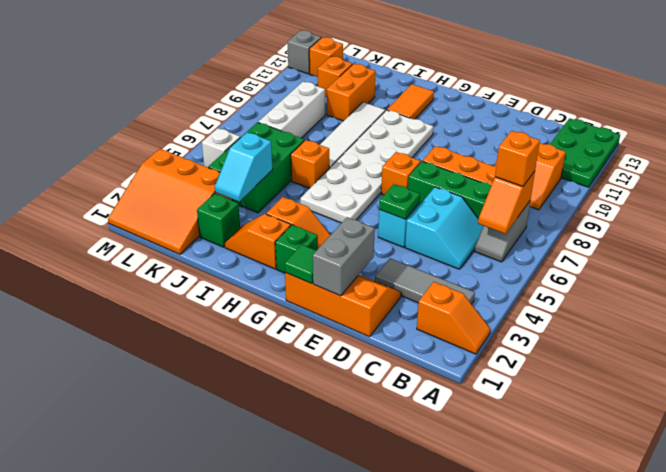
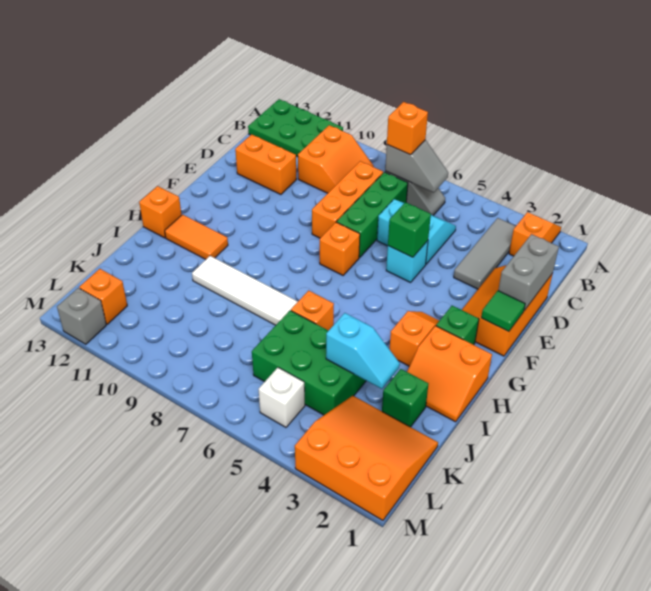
orange 1x2 slope [478,171,535,234] -> grey 1x2 slope [385,140,448,193]
grey 1x2 brick [313,217,375,296] -> grey 1x2 brick turned to [498,234,559,311]
green 1x1 plate [379,184,420,219] -> green 1x1 brick [388,202,431,257]
white 2x6 plate [300,110,433,223] -> none
orange 1x2 slope [225,214,291,269] -> orange 2x2 slope [407,326,492,422]
orange 1x2 brick [327,64,375,121] -> orange 1x2 brick moved to [235,134,296,195]
orange 3x3 slope [108,149,233,254] -> orange 3x3 slope turned to [295,396,438,521]
white 1x3 brick [258,82,325,138] -> none
orange 1x1 brick [318,56,352,97] -> orange 1x1 brick moved to [139,186,181,238]

